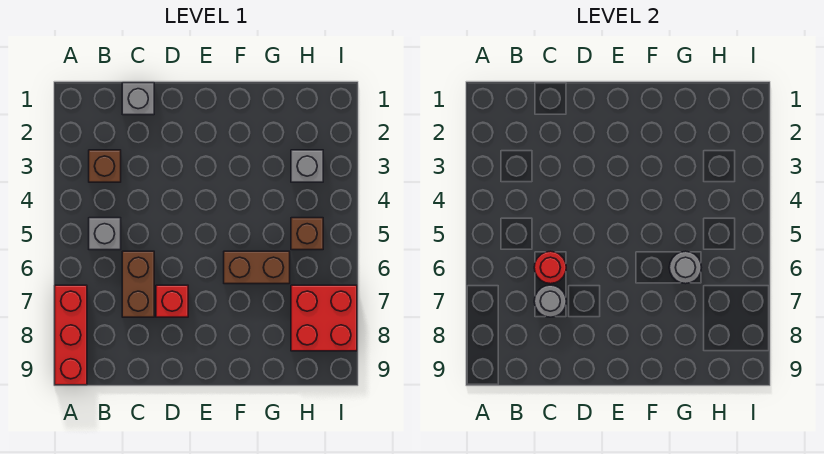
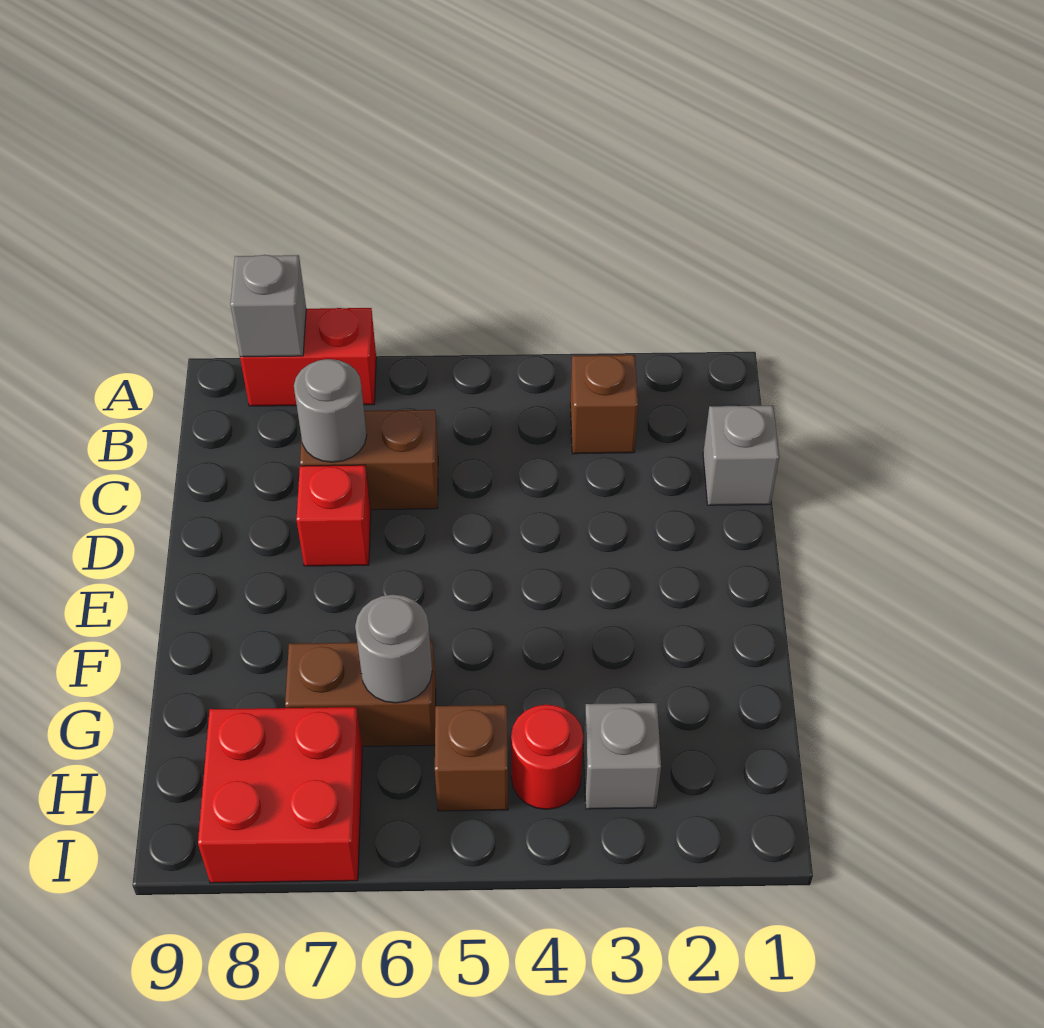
red 1x3 brick [55,285,87,385] -> red 1x2 brick [240,308,376,406]
grey 1x1 brick [89,218,121,250] -> grey 1x1 brick moved to [230,255,306,357]
red 1x1 round brick [534,251,566,284] -> red 1x1 round brick moved to [511,705,583,809]
brown 1x2 brick [224,251,290,284] -> brown 1x2 brick turned to [285,642,436,746]

